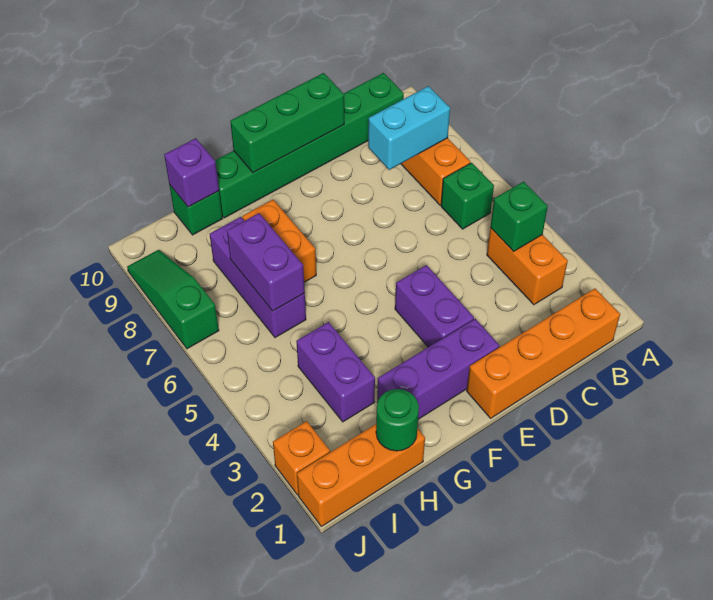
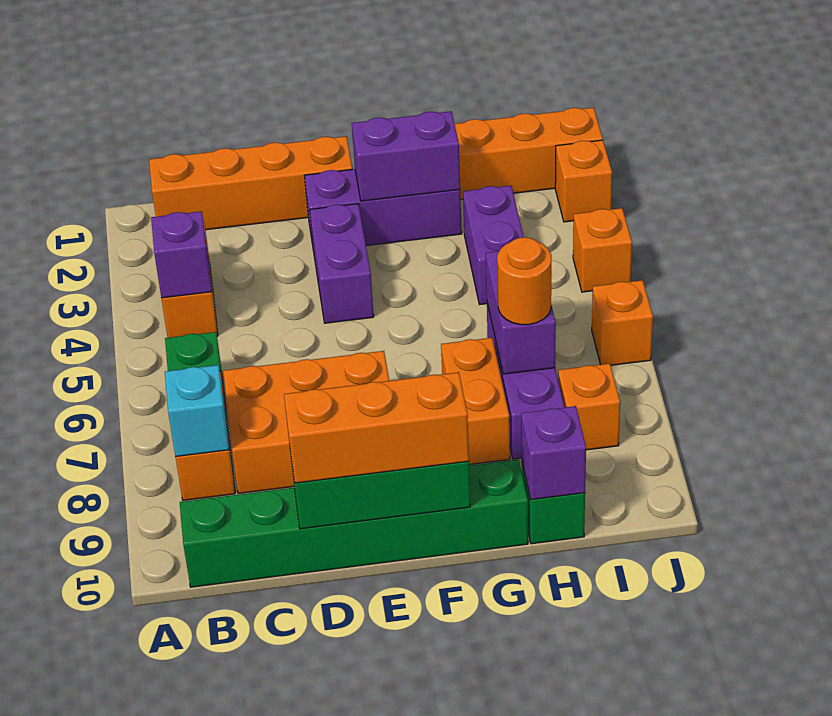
green 1x1 brick [490,181,548,252] -> purple 1x1 brick [151,211,212,298]
cyan 1x2 brick [368,86,450,170] -> cyan 1x1 brick [165,365,229,457]
none -> orange 2x3 brick [223,351,389,494]
none -> orange 1x3 brick [284,372,469,483]
none -> purple 1x2 brick [352,111,460,201]
green 1x1 round brick [376,389,419,451] -> none
none -> orange 1x1 round brick [497,237,551,325]
none -> orange 1x1 brick [558,364,620,450]
none -> orange 1x1 brick [573,208,632,292]
none -> orange 1x1 brick [592,280,653,365]
green 1x3 slope [127,250,219,349] -> none

